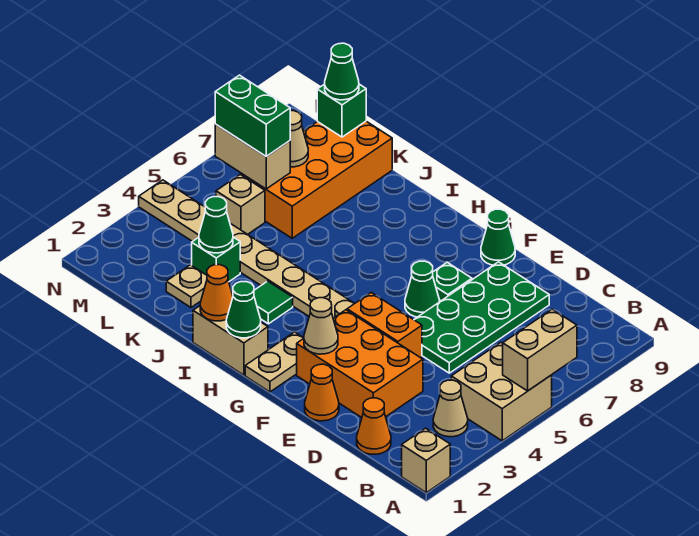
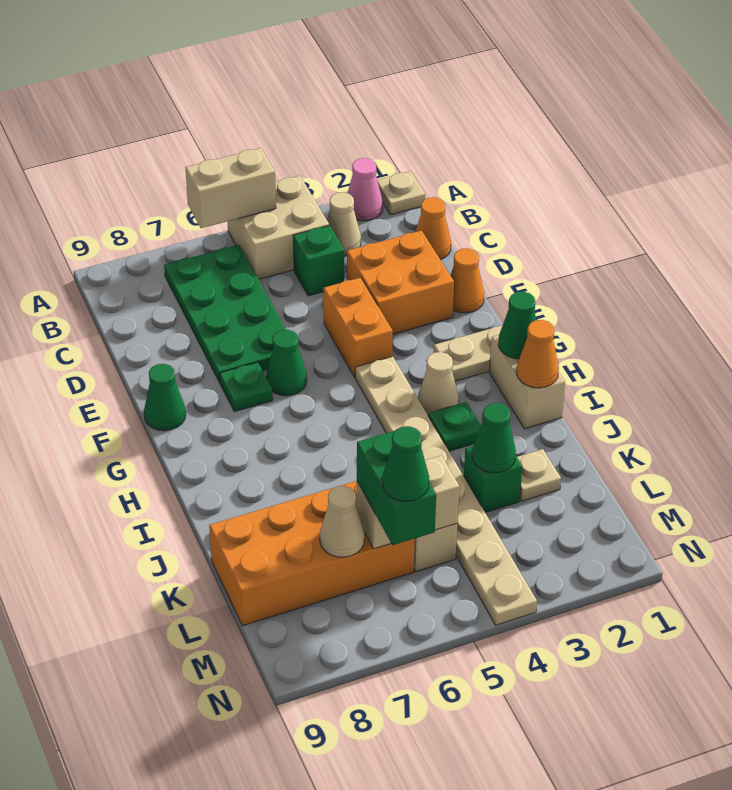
tan 1x1 brick [402,428,450,493] -> tan 1x1 plate [377,171,425,215]
none -> pink 1x1 cone [348,158,383,221]
orange 2x3 brick [297,310,423,418] -> orange 2x2 brick [347,231,454,334]
green 2x4 plate [414,262,549,373] -> green 2x4 plate turned to [164,245,286,383]
tan 1x1 cone [304,298,338,354] -> tan 1x1 cone moved to [418,352,459,415]
green 1x1 tile [254,281,293,324] -> green 1x1 plate [428,402,481,451]
tan 1x2 brick [215,124,290,189] -> tan 1x2 brick turned to [356,456,459,549]
green 1x1 brick [317,84,366,137] -> green 1x1 brick moved to [293,225,344,296]
green 1x1 cone [325,43,359,100] -> green 1x1 cone moved to [383,426,429,501]

